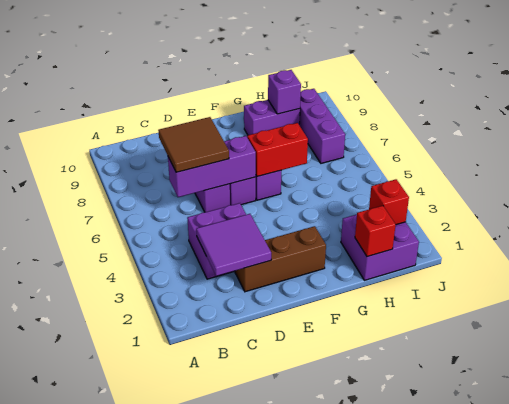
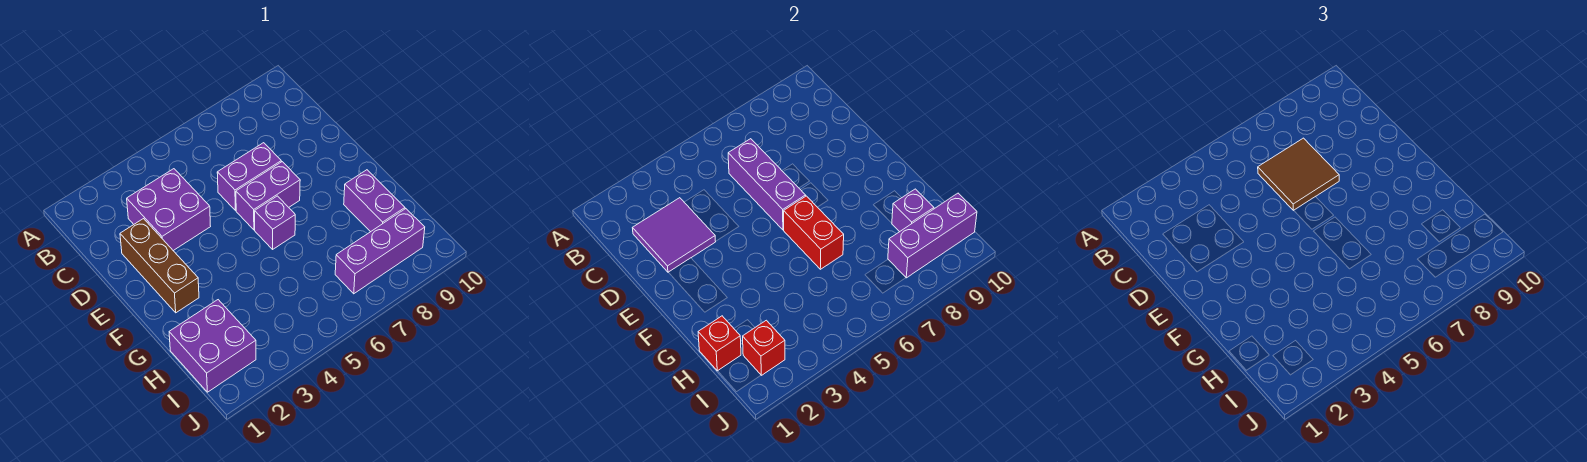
none -> purple 1x3 brick [888,193,977,278]

